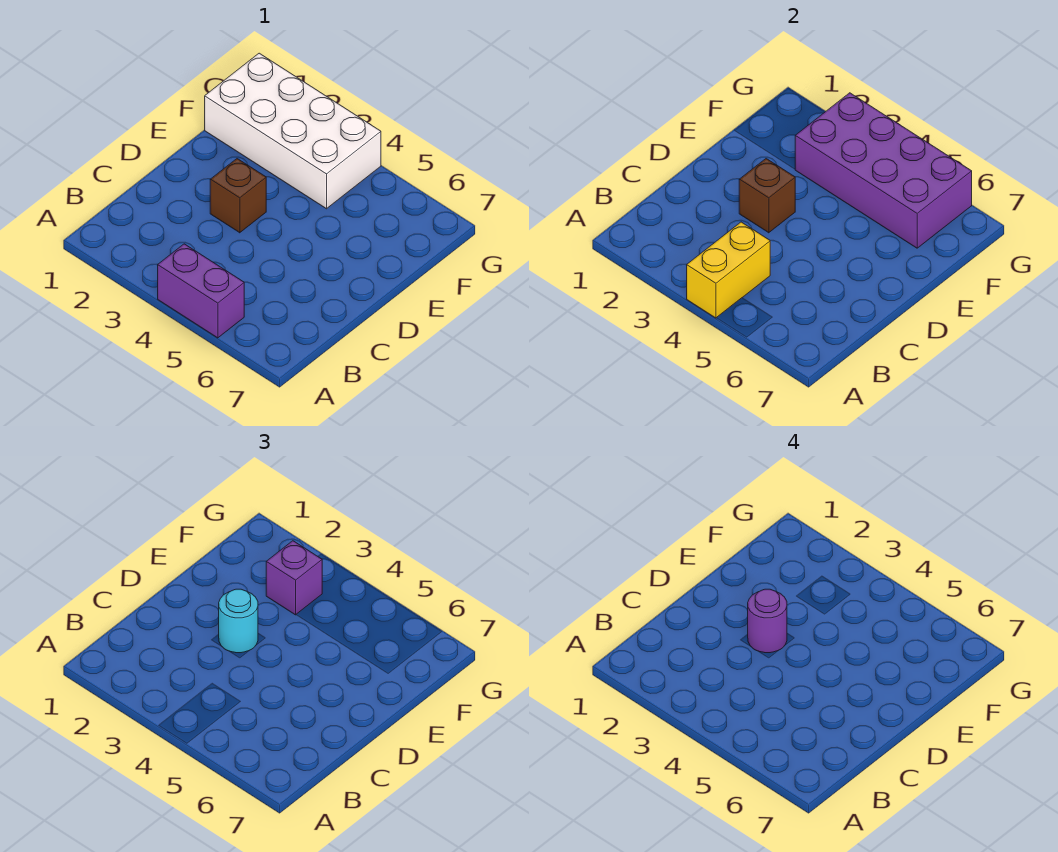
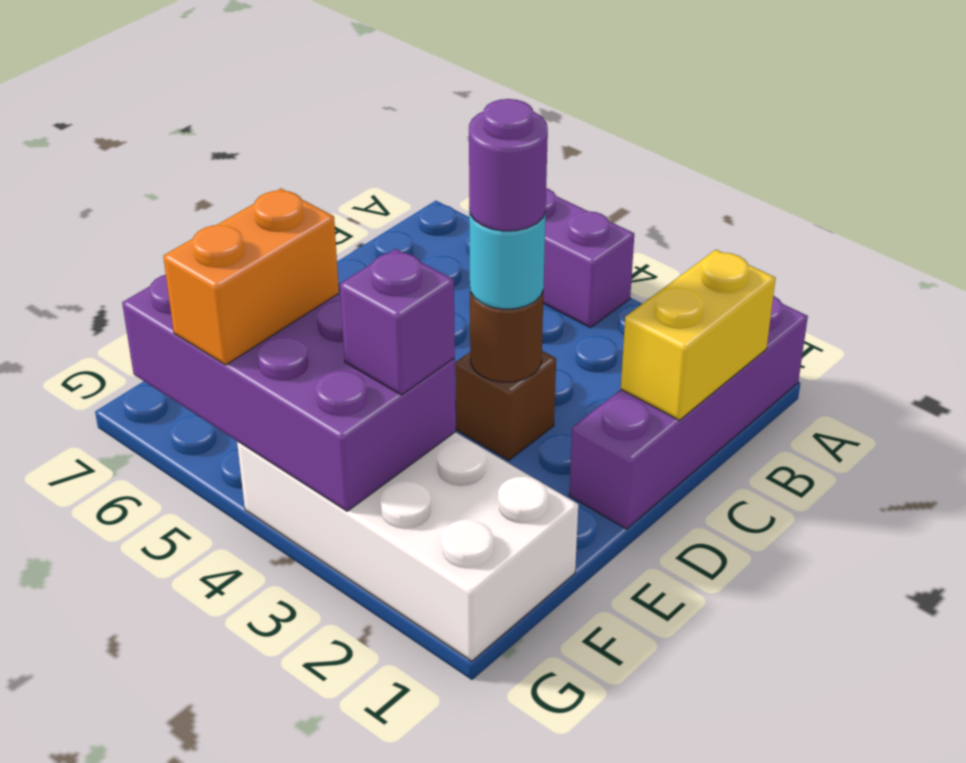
none -> purple 1x4 brick [569,296,808,529]
yellow 1x2 brick [687,222,770,318] -> yellow 1x2 brick moved to [621,250,776,420]
brown 1x1 brick [739,159,795,233] -> brown 1x1 round brick [470,292,543,382]
none -> orange 1x2 brick [163,189,339,365]

